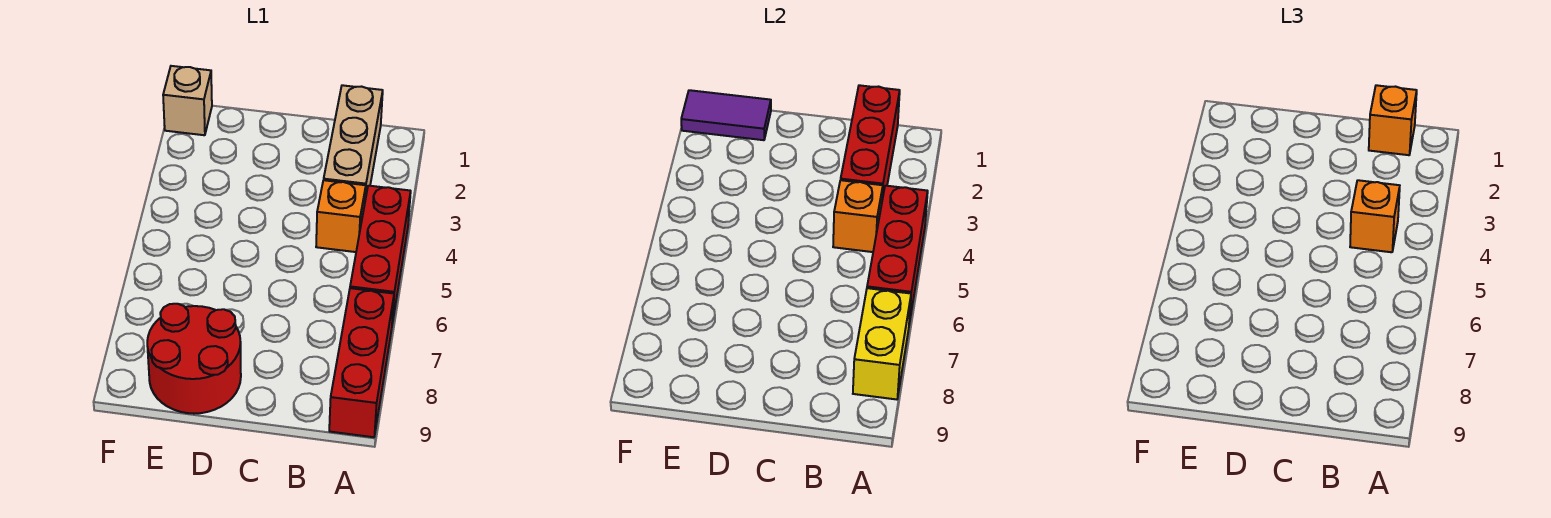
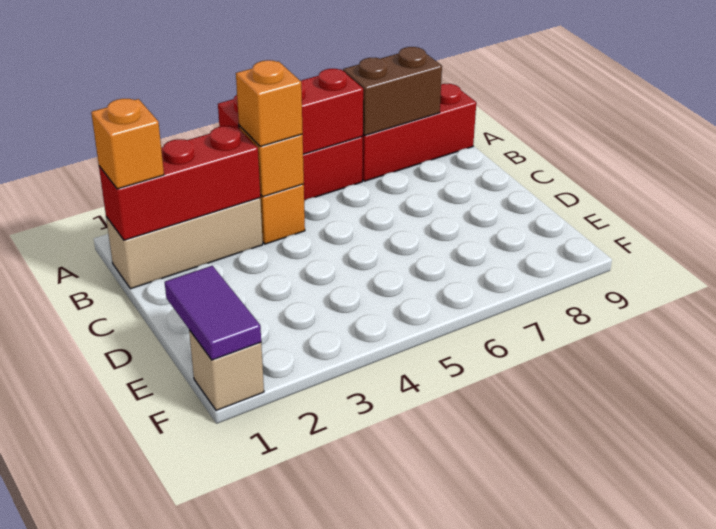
yellow 1x2 brick [853,288,911,399] -> brown 1x2 brick [343,47,442,135]
red 2x2 round brick [147,304,241,414] -> none

